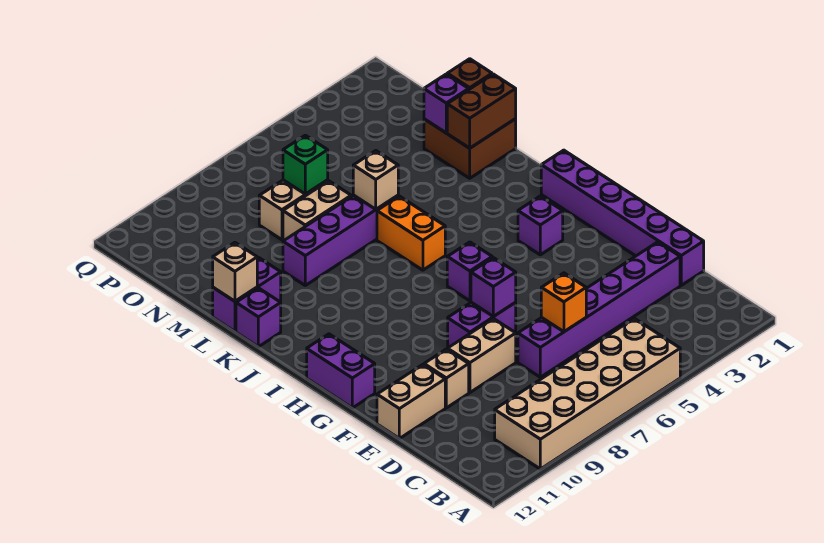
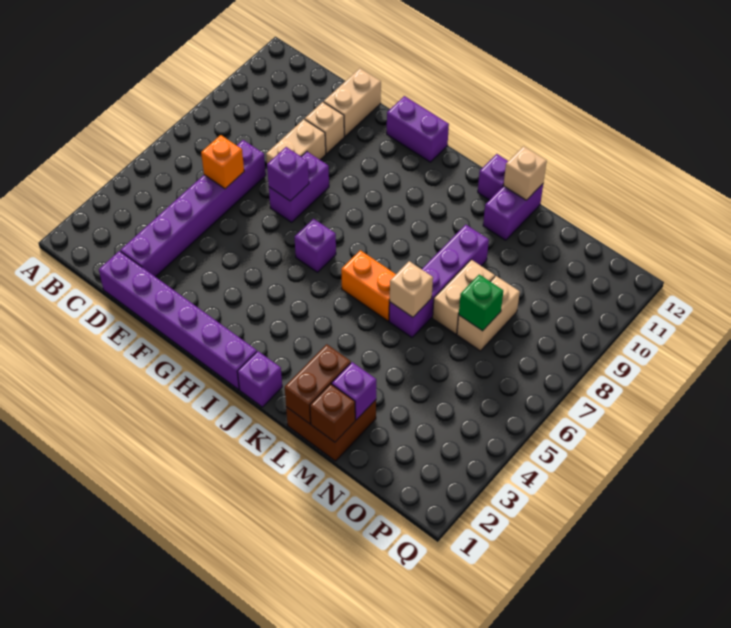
tan 2x6 brick [495,318,680,469] -> none
purple 1x1 brick [518,196,563,255] -> purple 1x1 brick moved to [237,351,282,407]

